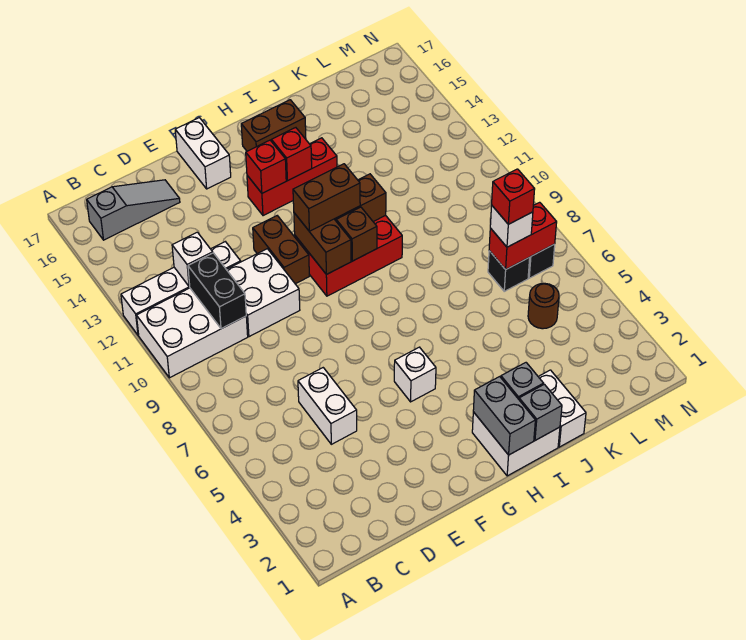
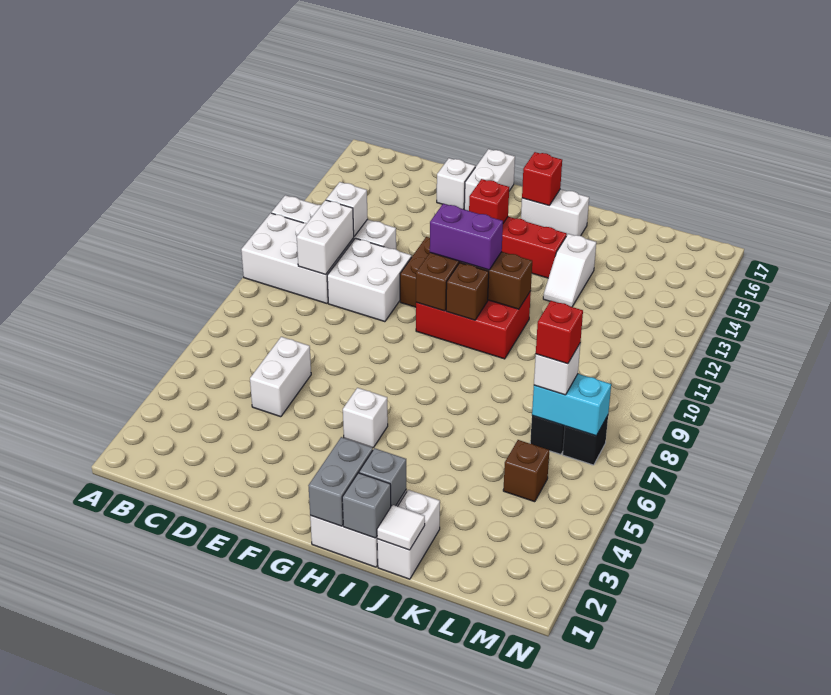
grey 1x3 slope [87,180,180,240] -> none
black 1x2 brick [188,253,246,329] -> white 1x2 brick [297,200,354,274]
none -> white 1x1 brick [437,158,475,209]
brown 1x2 brick [293,164,360,231] -> purple 1x2 brick [430,204,503,270]
red 1x1 brick [271,128,312,181] -> red 1x1 brick moved to [522,152,562,205]
brown 1x2 brick [241,100,306,151] -> white 1x2 brick [521,189,589,236]
none -> white 1x1 tile [377,505,425,550]
none -> white 1x2 slope [543,234,596,307]
brown 1x1 round brick [528,283,559,329] -> brown 1x1 brick [503,440,549,502]
red 1x2 brick [489,202,557,270] -> cyan 1x2 brick [532,374,611,436]

